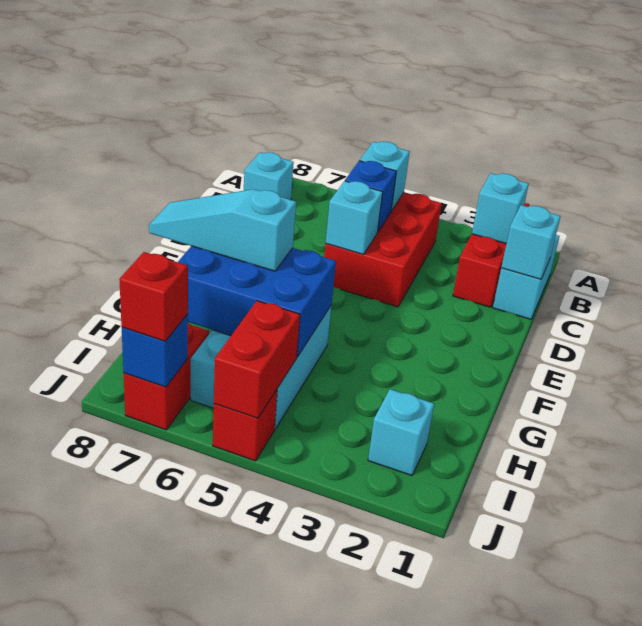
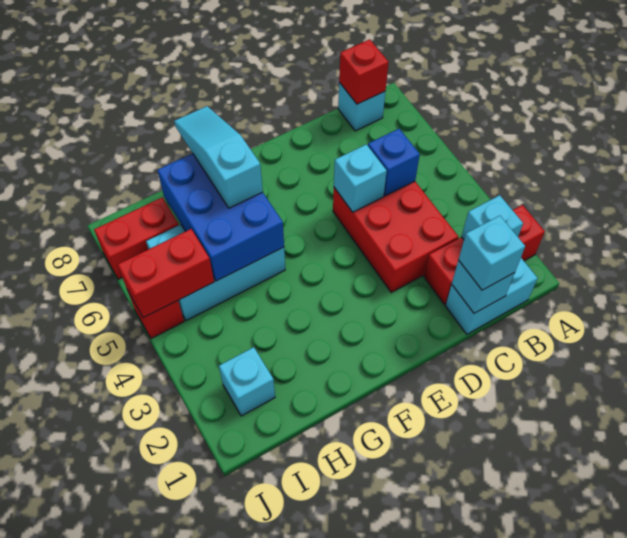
red 2x3 brick [324,193,442,307] -> red 2x3 brick turned to [333,181,459,292]
cyan 1x1 brick [360,141,410,211] -> cyan 1x1 brick moved to [458,216,525,290]
blue 1x1 brick [122,314,188,387] -> none
red 1x1 brick [119,252,188,341] -> red 1x1 brick moved to [339,39,389,104]

